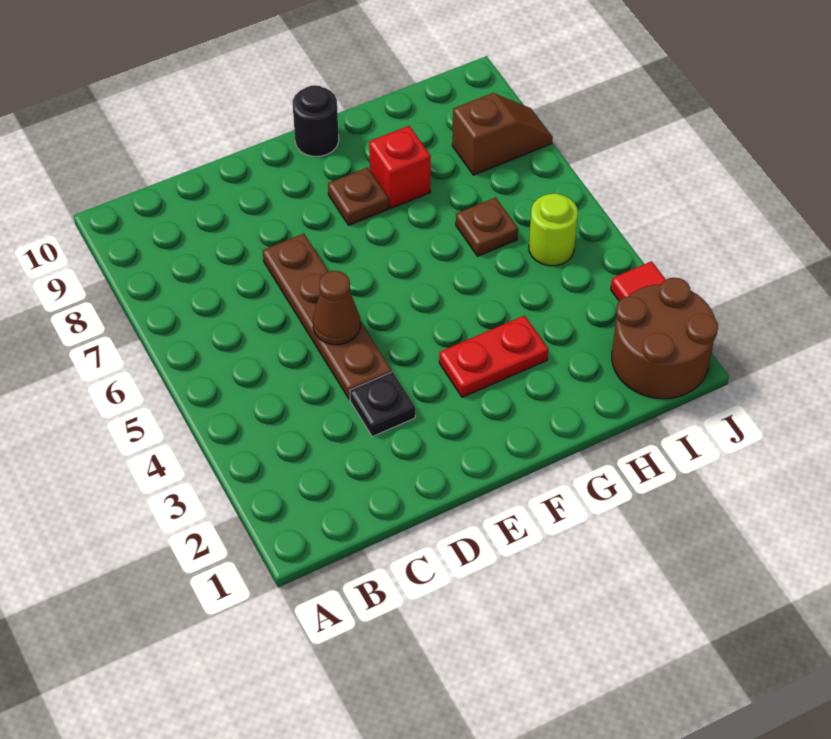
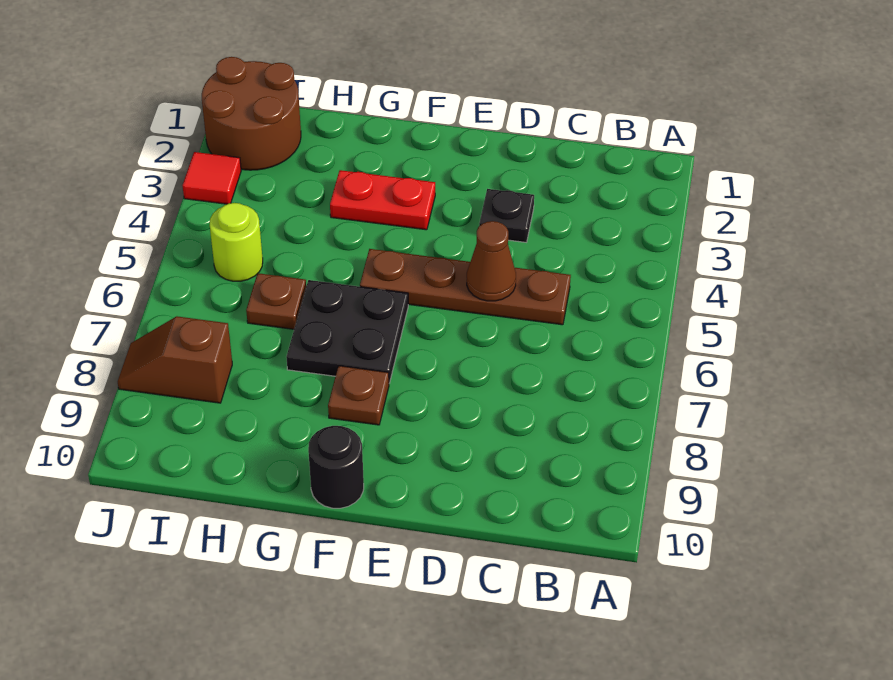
brown 1x4 plate [263,234,392,400] -> brown 1x4 plate turned to [360,249,571,325]
none -> black 2x2 plate [286,280,408,383]
red 1x1 brick [369,126,431,208] -> none

